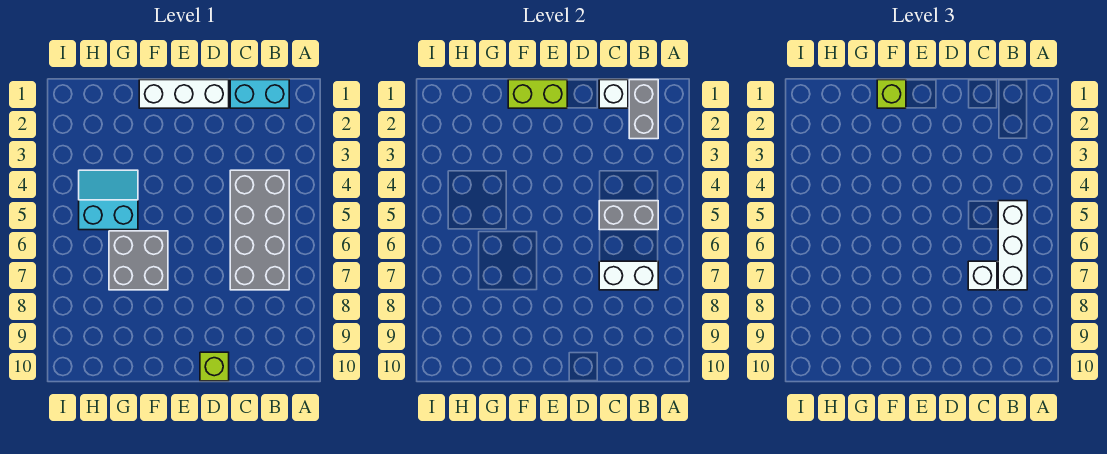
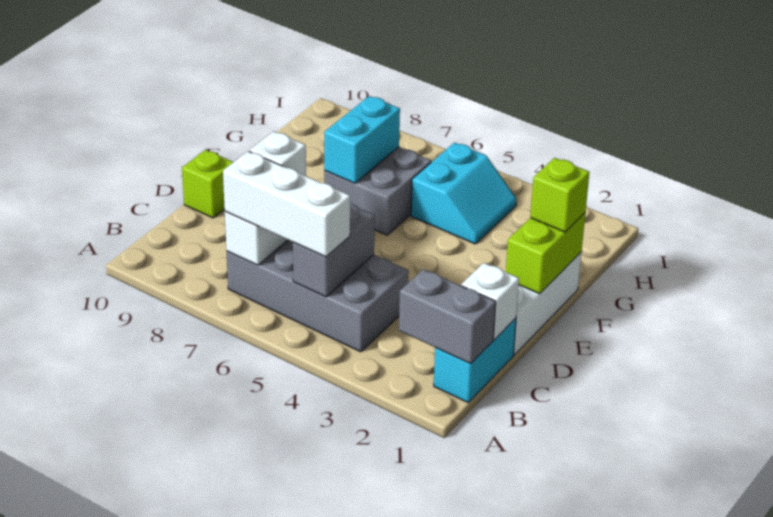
none -> cyan 1x2 brick [324,96,400,183]

